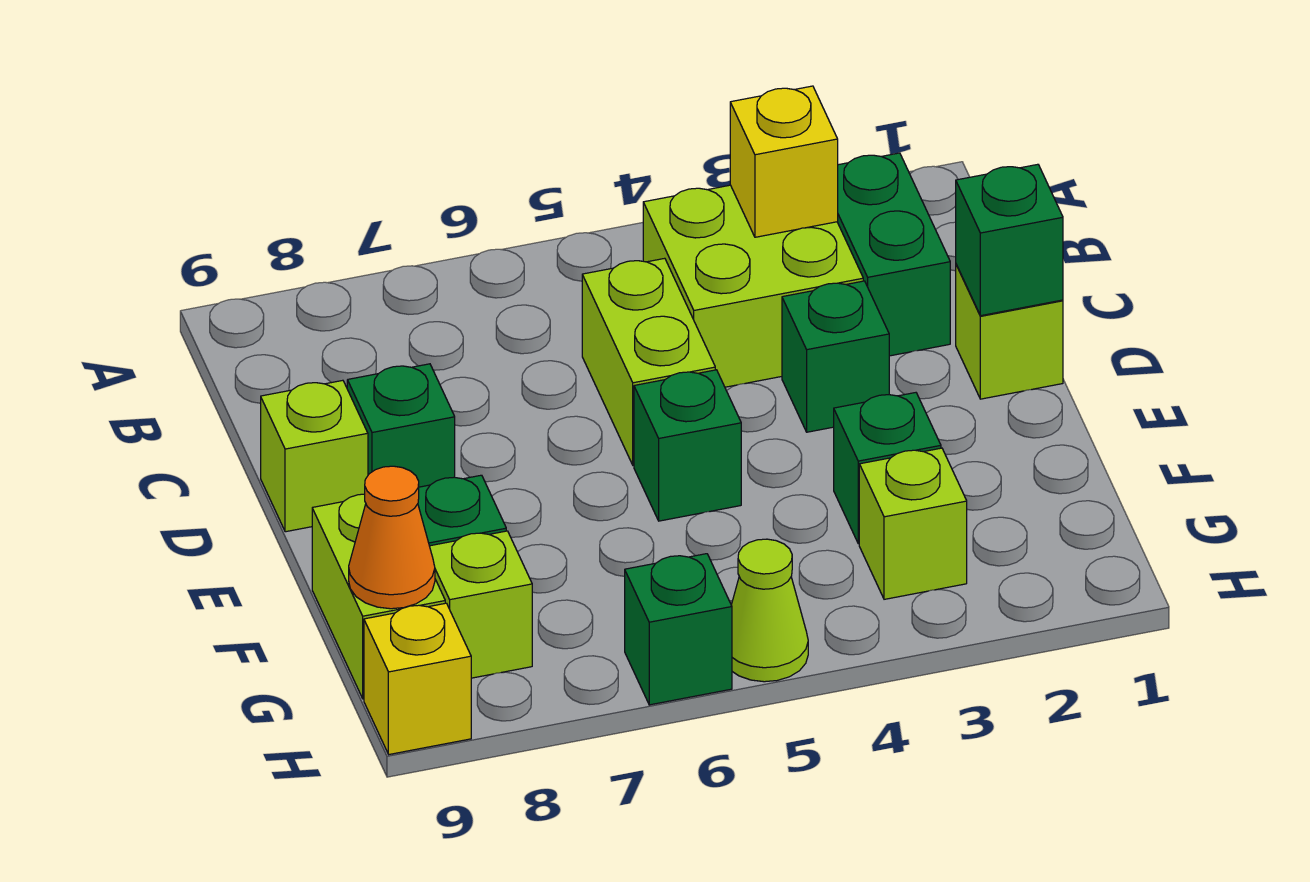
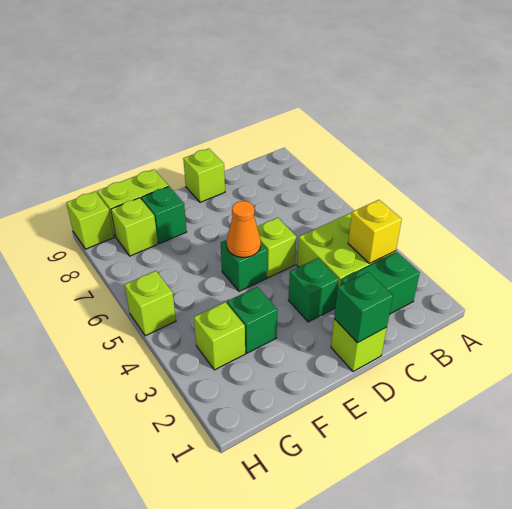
lime 1x2 brick [582,258,715,465] -> lime 1x1 brick [257,218,296,278]
green 1x1 brick [347,364,455,487] -> none
orange 1x1 cone [349,466,435,609] -> orange 1x1 cone moved to [227,201,261,258]
lime 1x1 cone [731,539,808,682] -> lime 1x1 brick [125,271,176,336]
green 1x1 brick [625,554,732,705] -> none
yellow 1x1 brick [364,603,471,754] -> lime 1x1 brick [66,191,114,249]

